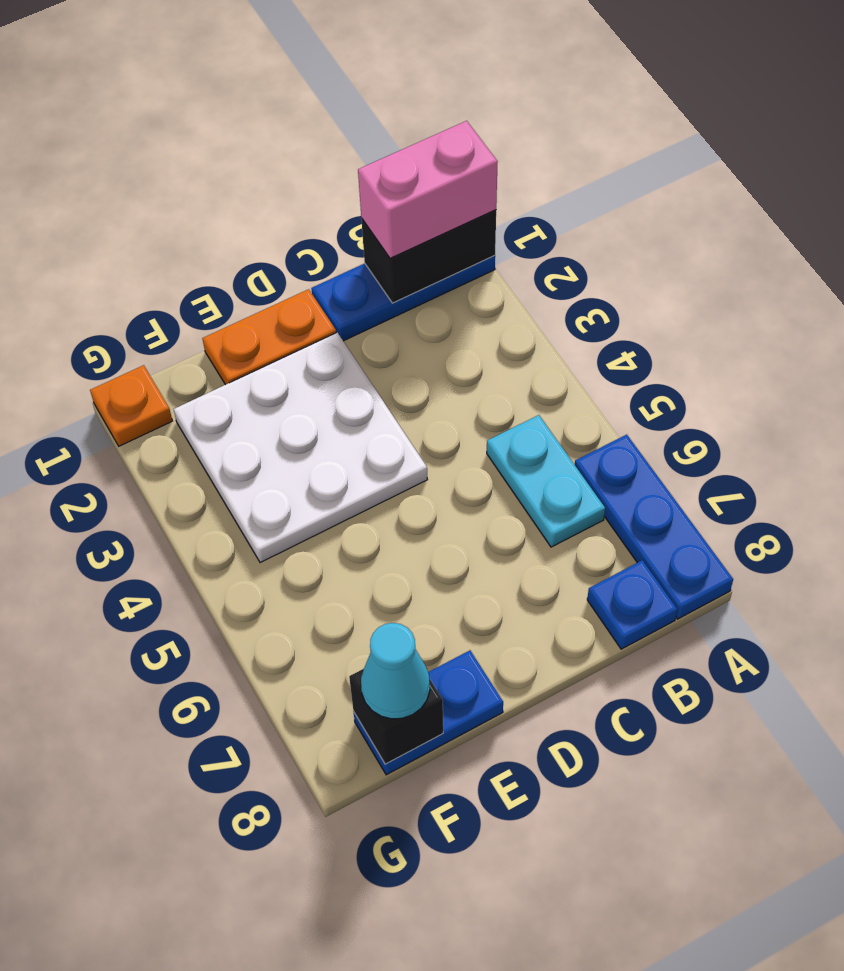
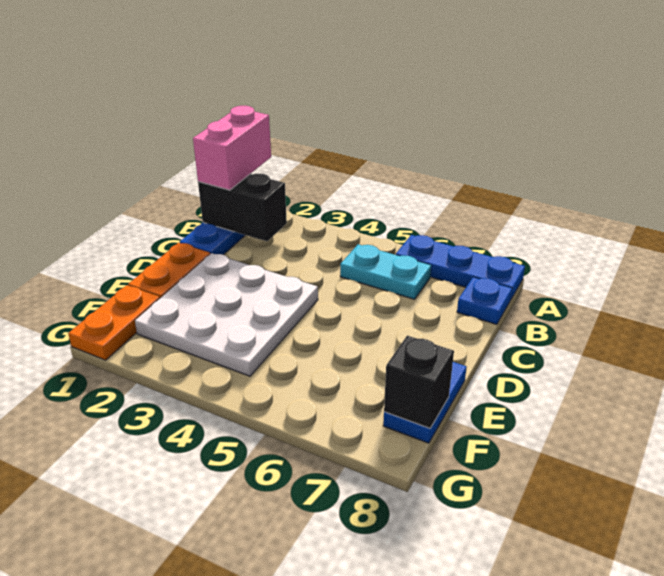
black 1x2 brick [361,210,496,303] -> black 1x2 brick turned to [198,174,287,241]
cyan 1x1 cone [361,623,430,719] -> none
orange 1x1 plate [90,365,172,446] -> orange 1x2 plate [68,285,160,360]

